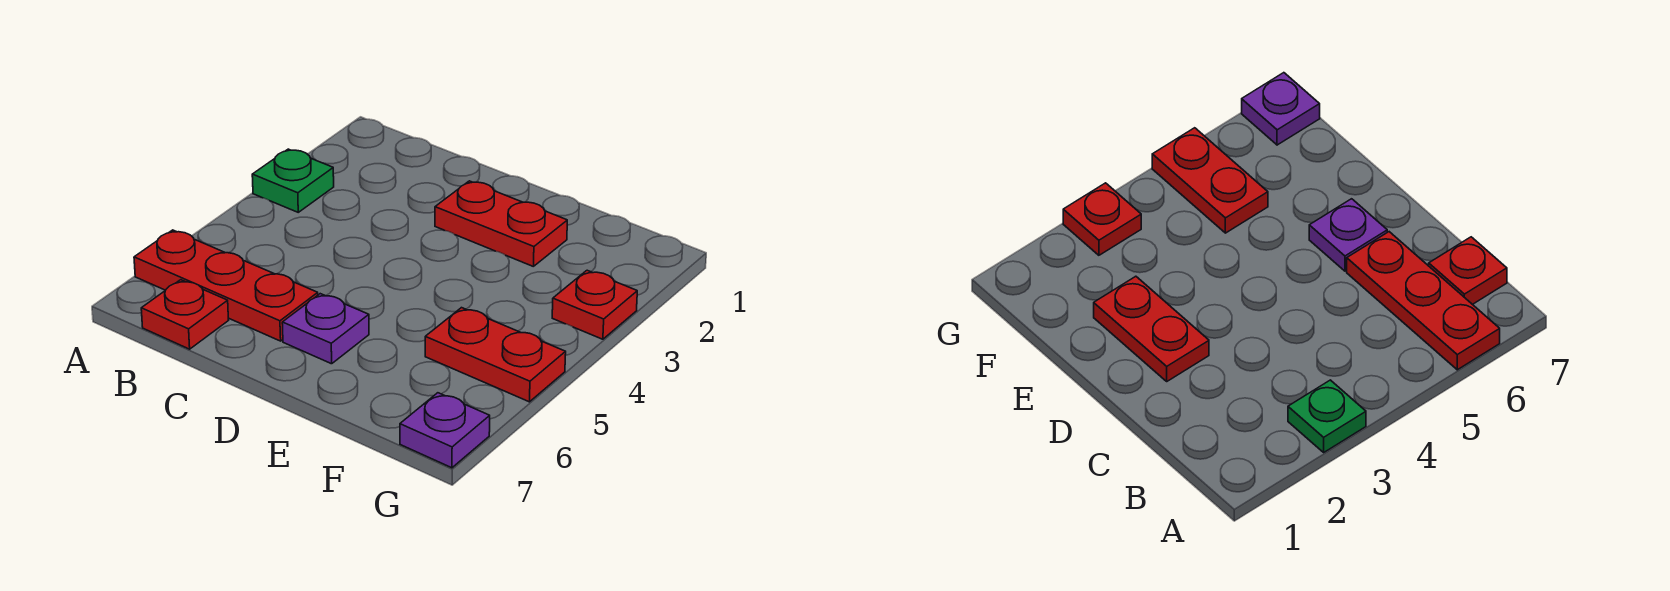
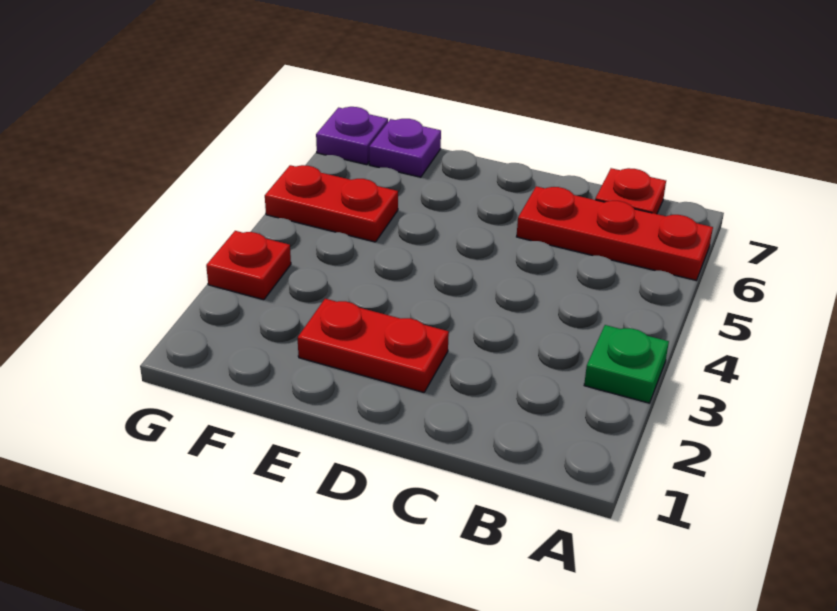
purple 1x1 plate [282,294,369,364] -> purple 1x1 plate moved to [369,119,441,177]

